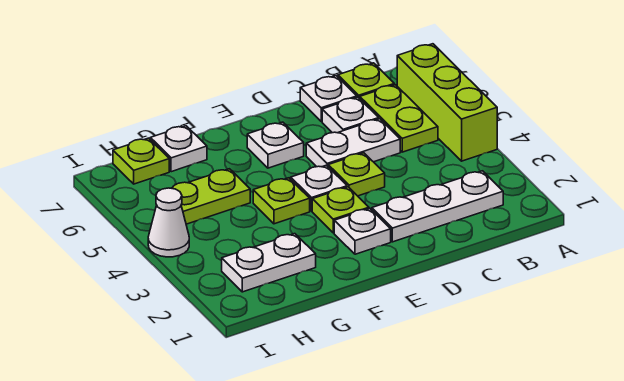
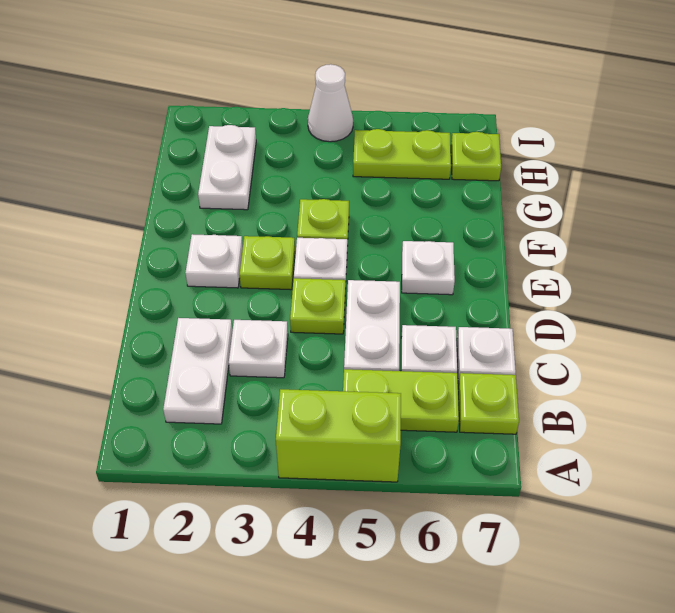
lime 1x3 brick [397,44,497,161] -> lime 1x2 brick [276,389,401,482]
white 1x3 plate [372,171,503,242] -> white 1x2 plate [163,318,233,424]
lime 1x2 plate [156,169,250,224] -> lime 1x2 plate turned to [353,129,451,179]
white 1x1 plate [150,126,207,172] -> white 1x1 plate moved to [229,320,288,378]

